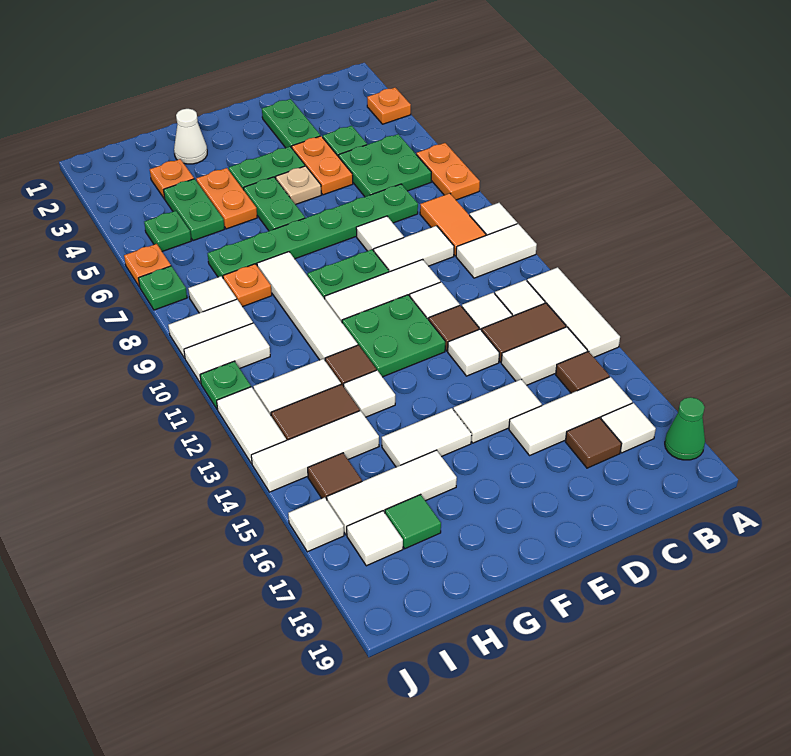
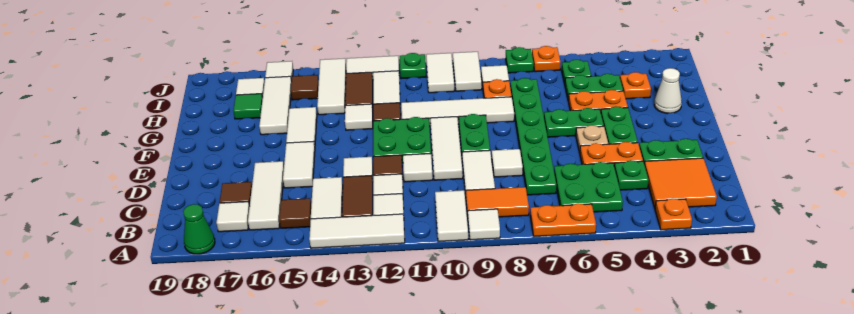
none -> orange 2x2 tile [644,158,717,208]

